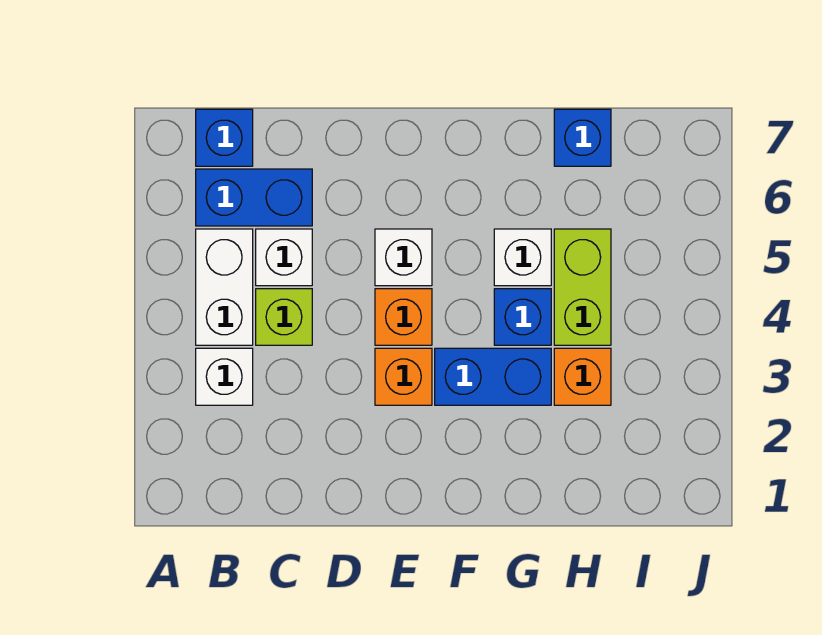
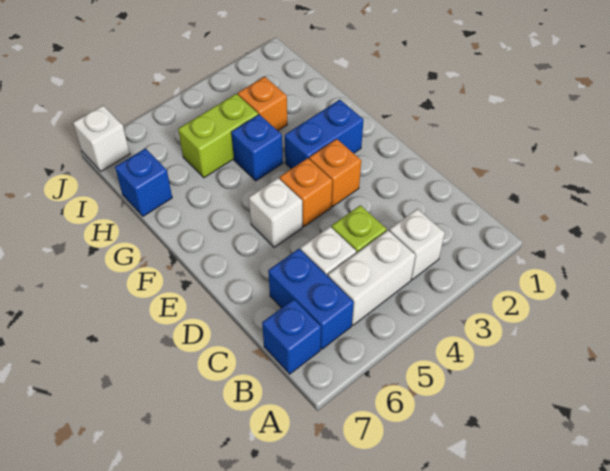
blue 1x2 brick [435,348,551,405] -> blue 1x2 brick turned to [285,100,364,169]
white 1x1 brick [494,229,551,286] -> white 1x1 brick moved to [73,106,130,171]

